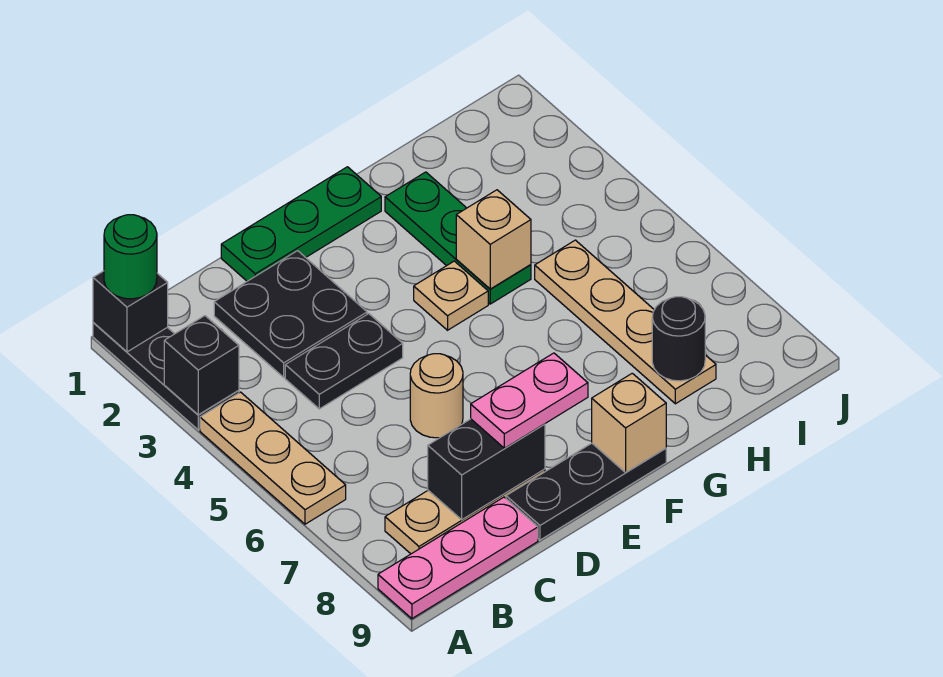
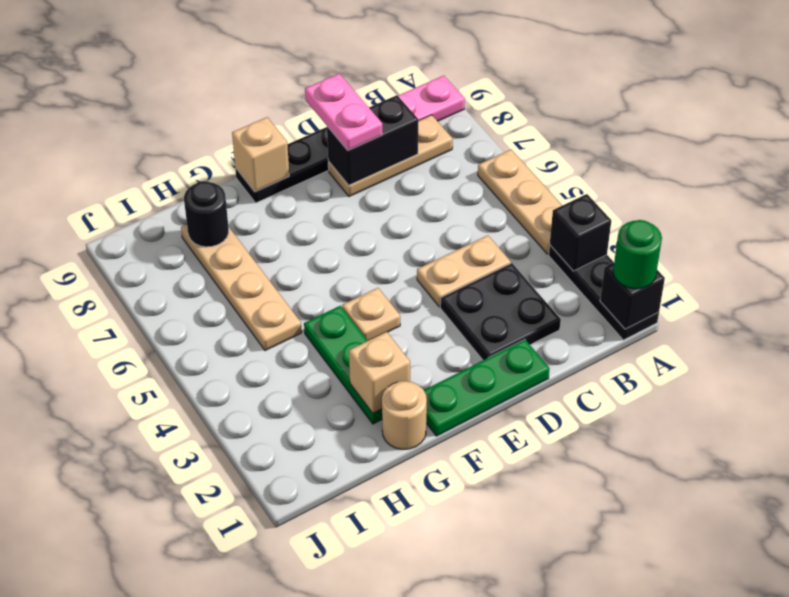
black 1x2 plate [285,314,403,409] -> tan 1x2 plate [417,235,511,307]
tan 1x1 round brick [410,354,463,438] -> tan 1x1 round brick moved to [382,381,427,449]
pink 1x2 plate [471,353,588,448] -> pink 1x2 plate turned to [305,74,382,150]
tan 1x1 brick [456,190,531,289] -> tan 1x1 brick moved to [349,332,410,413]

